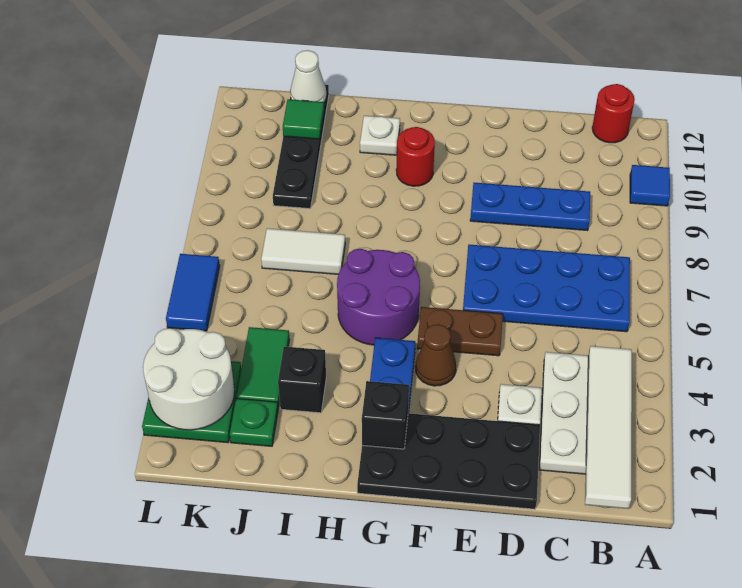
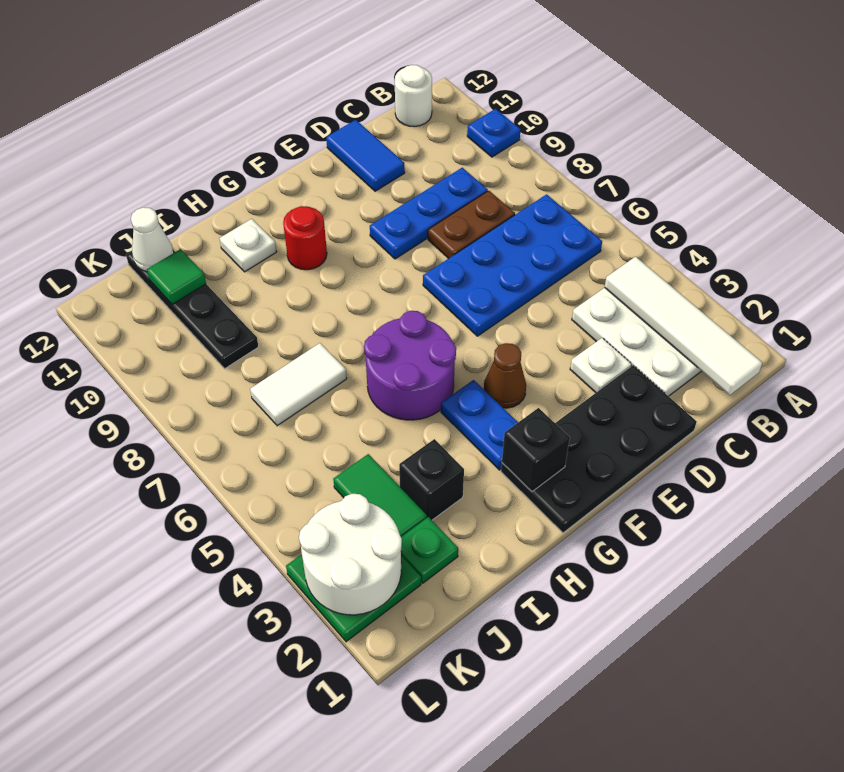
blue 1x1 tile [630,165,670,206] -> blue 1x1 plate [467,109,521,157]
red 1x1 round brick [592,84,635,143] -> white 1x1 round brick [395,65,432,127]
brown 1x2 plate [417,307,503,356] -> brown 1x2 plate moved to [428,191,515,259]
blue 1x2 tile [166,254,220,331] -> blue 1x2 tile moved to [326,120,405,191]

